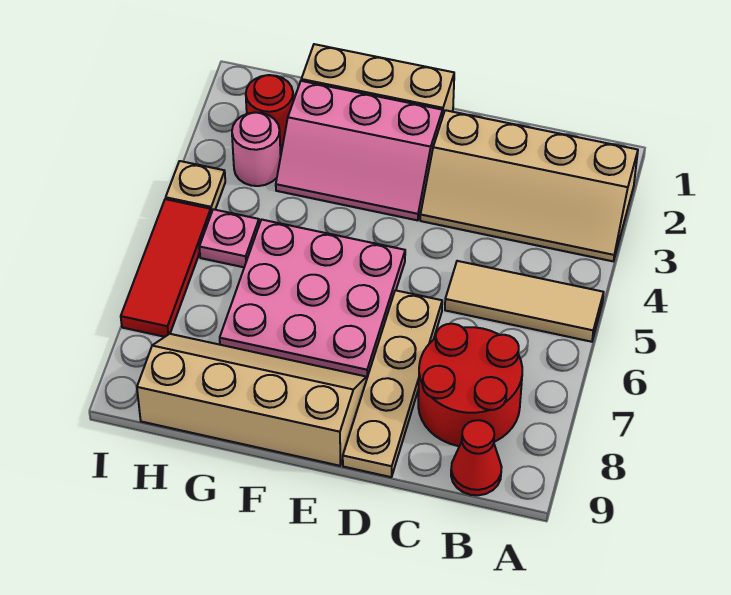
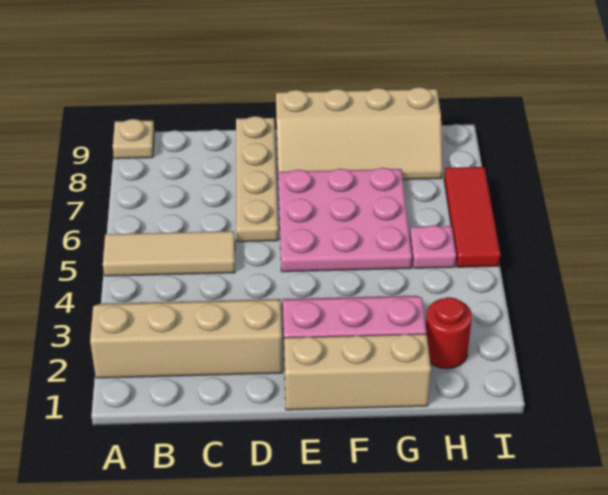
red 2x2 round brick [418,324,522,446] -> none
red 1x1 cone [451,420,502,495] -> none
pink 1x1 round brick [232,112,281,186] -> none
tan 1x1 plate [166,161,225,213] -> tan 1x1 plate moved to [113,119,154,159]

